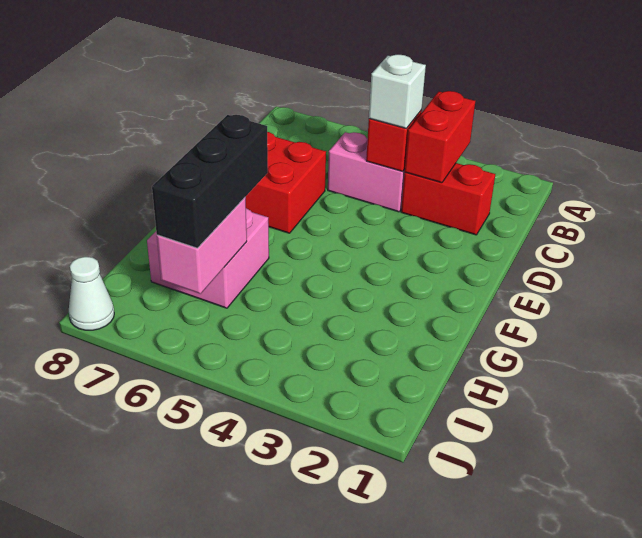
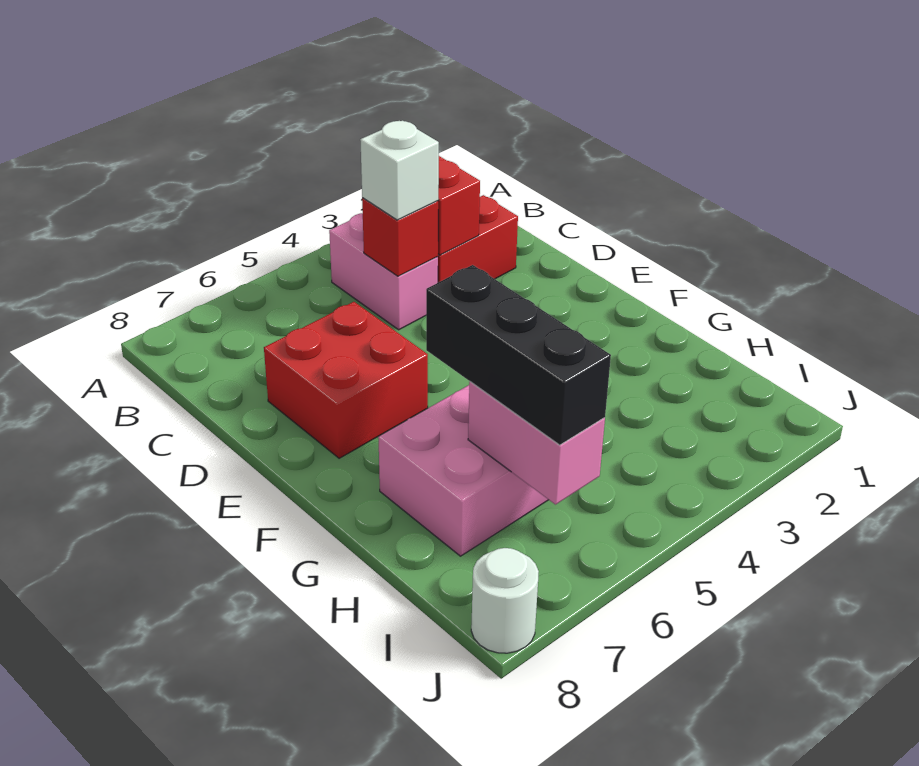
pink 1x2 brick [328,132,405,212] -> pink 1x2 brick turned to [329,213,438,330]
white 1x1 cone [69,257,114,330] -> white 1x1 round brick [471,548,539,653]

